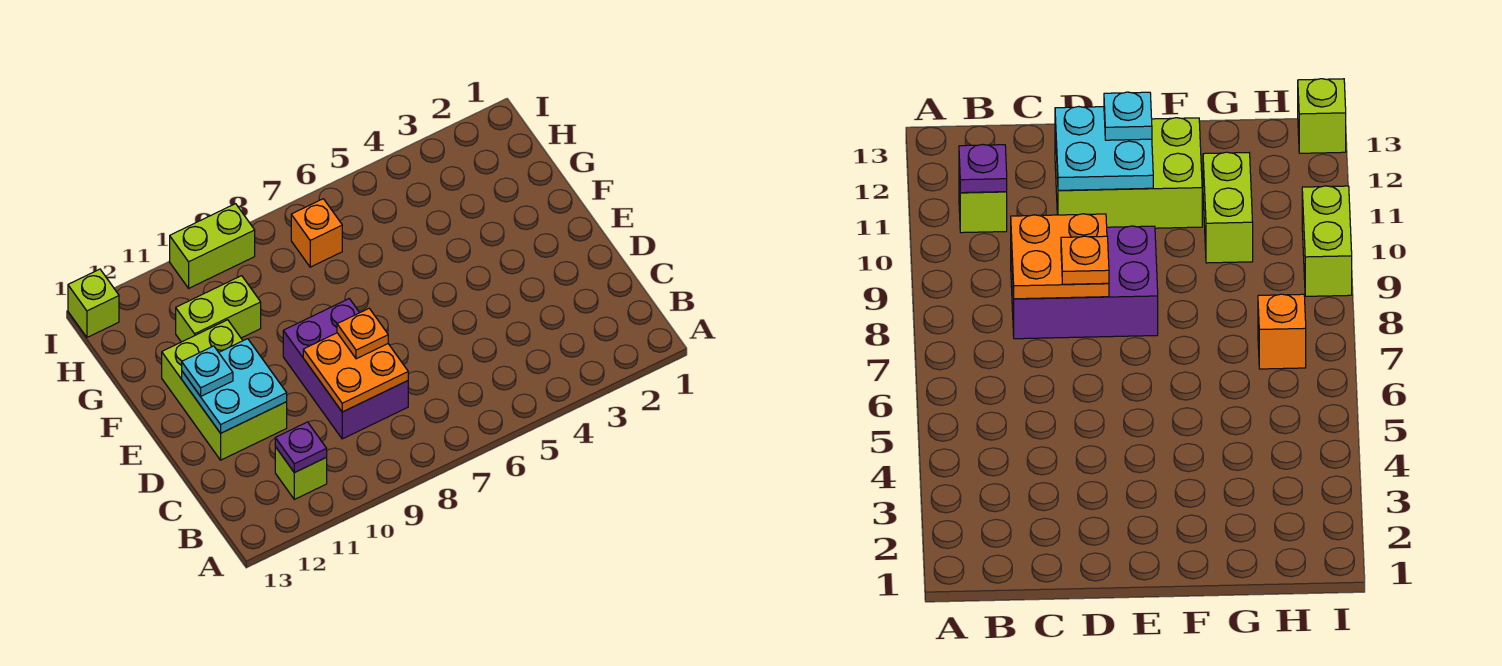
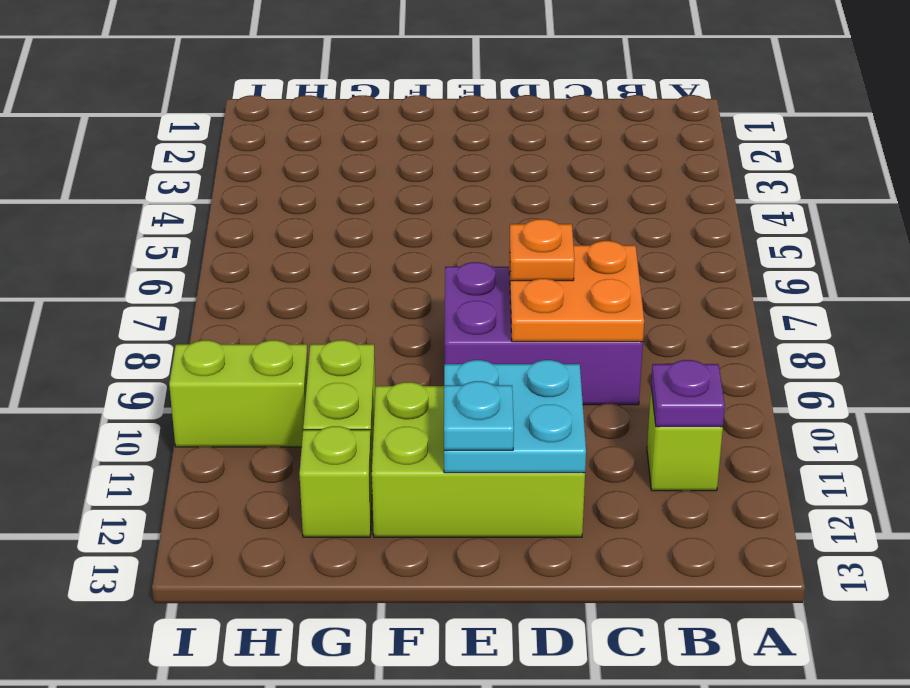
orange 1x1 brick [291,199,342,267] -> none
lime 1x2 brick [170,204,255,288] -> lime 1x2 brick turned to [169,340,308,447]
lime 1x1 brick [68,269,119,337] -> lime 1x1 brick moved to [299,426,372,537]

